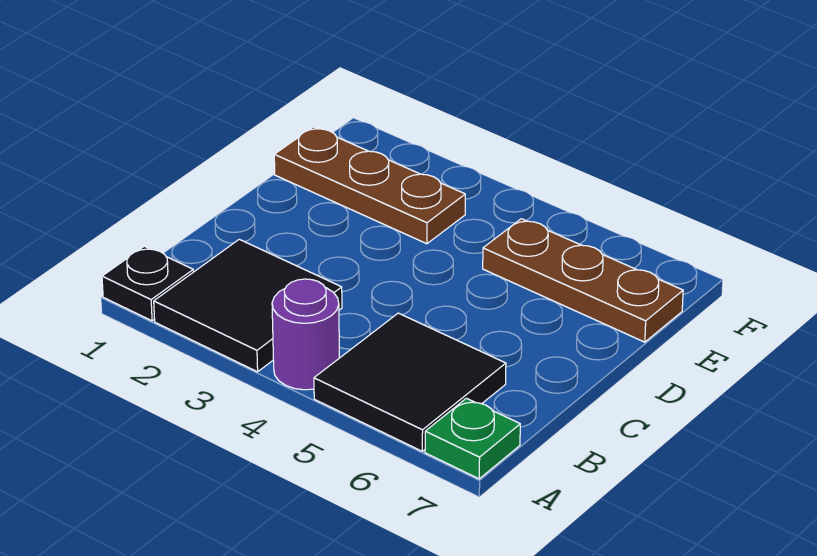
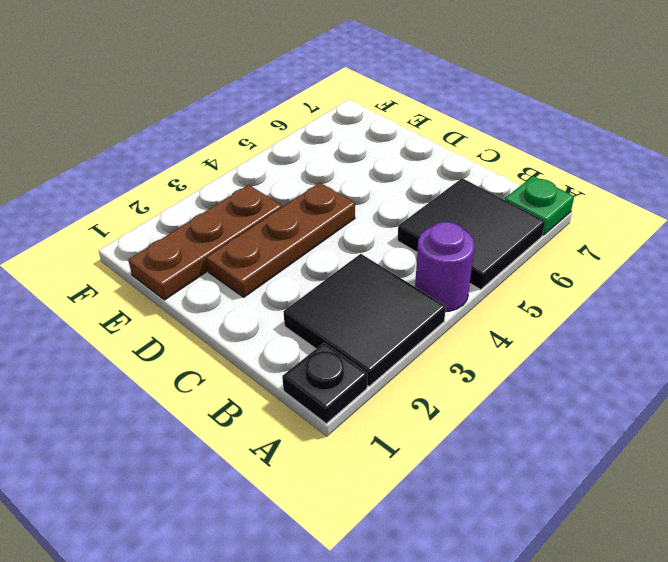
brown 1x3 plate [483,219,683,342] -> brown 1x3 plate moved to [206,183,355,297]

